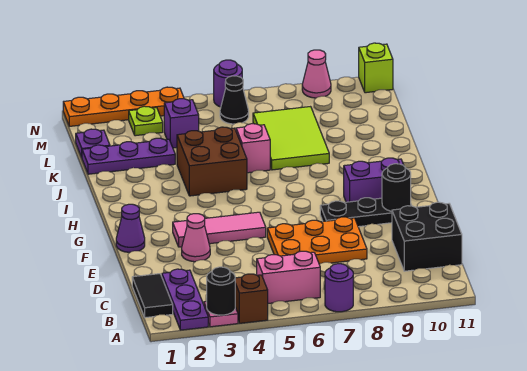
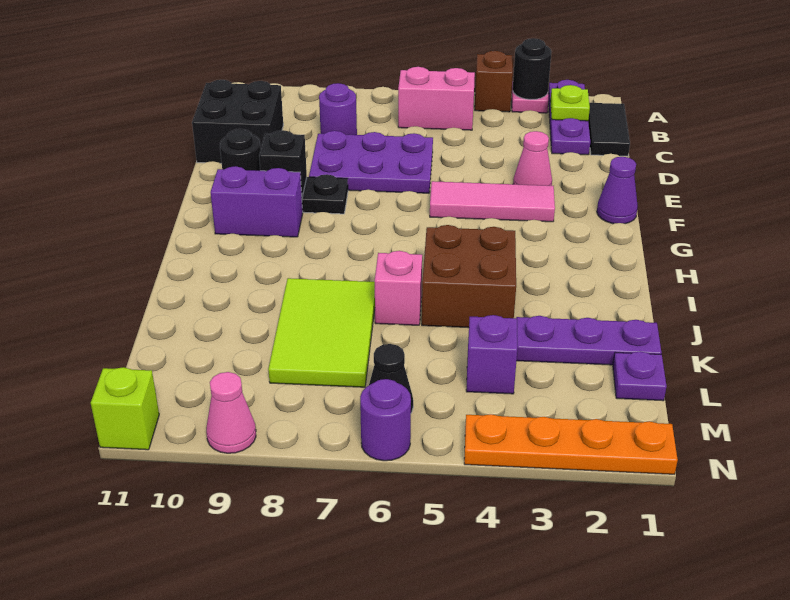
purple 1x1 round brick [325,264,353,312] -> purple 1x1 round brick moved to [319,83,357,135]
orange 2x3 plate [267,217,367,264] -> purple 2x3 plate [309,131,433,193]
none -> black 1x1 brick [259,130,307,197]
lime 1x1 plate [129,106,163,136] -> lime 1x1 plate moved to [550,85,590,121]

